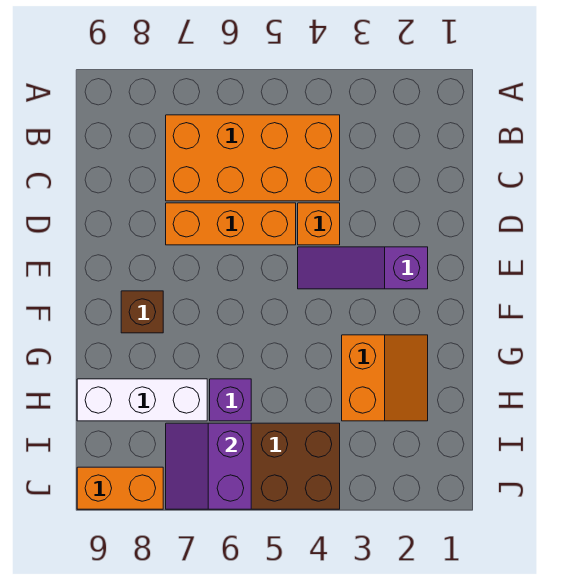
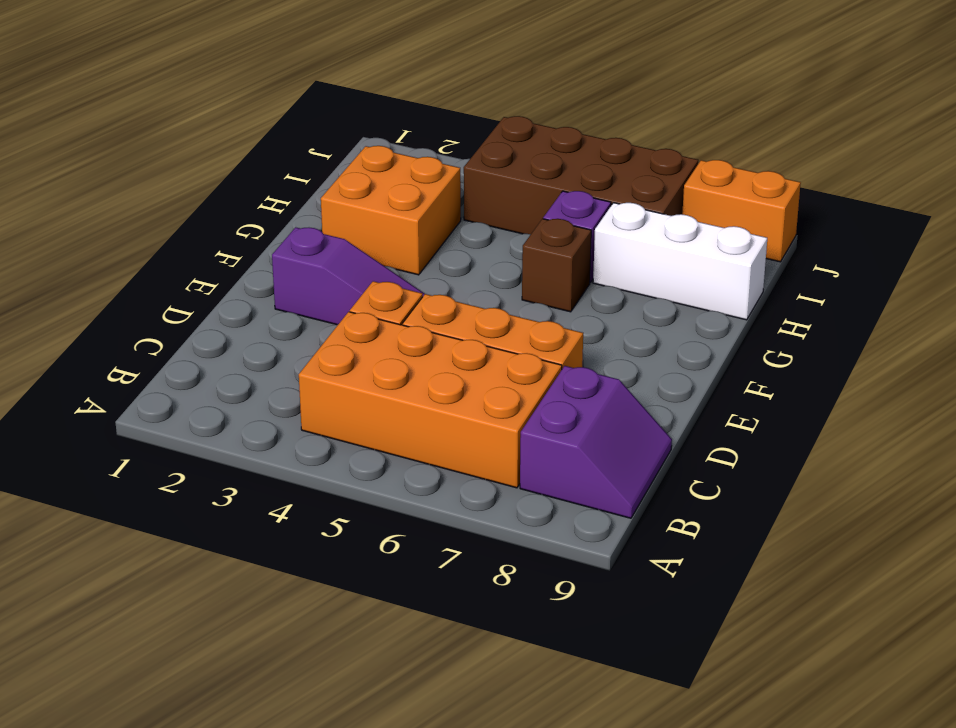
brown 1x1 brick [121,291,163,333] -> brown 1x1 brick moved to [522,219,591,312]
orange 2x2 slope [342,335,428,421] -> orange 2x2 brick [321,146,461,275]
purple 2x2 slope [166,423,251,509] -> purple 2x2 slope moved to [520,366,672,518]

